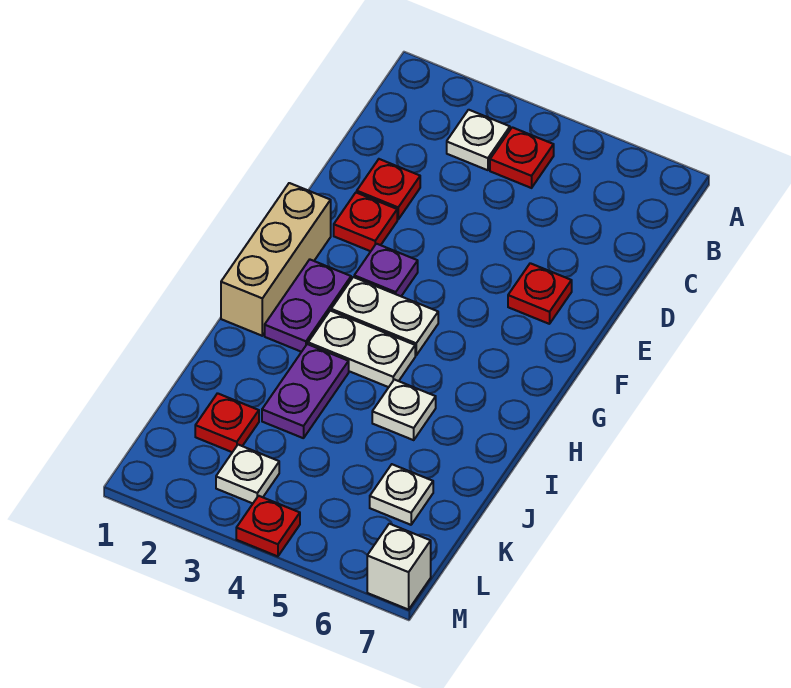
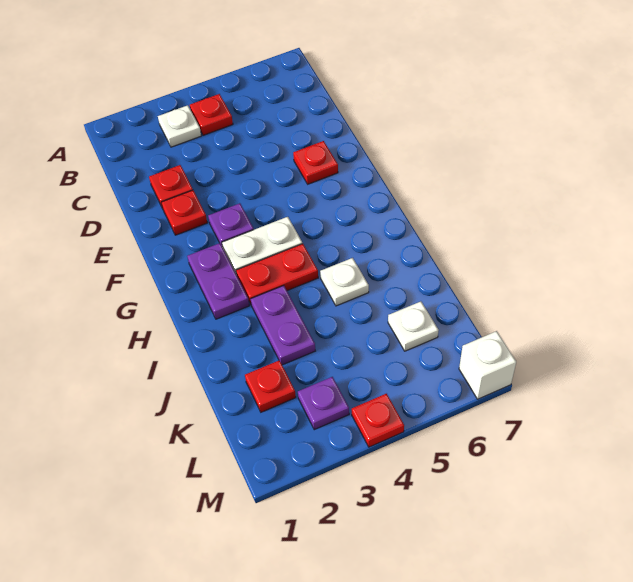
tan 1x3 brick [221,183,331,336] -> none
white 1x2 plate [308,311,415,387] -> red 1x2 plate [236,244,318,304]
white 1x1 plate [216,445,279,503] -> purple 1x1 plate [298,377,349,430]

